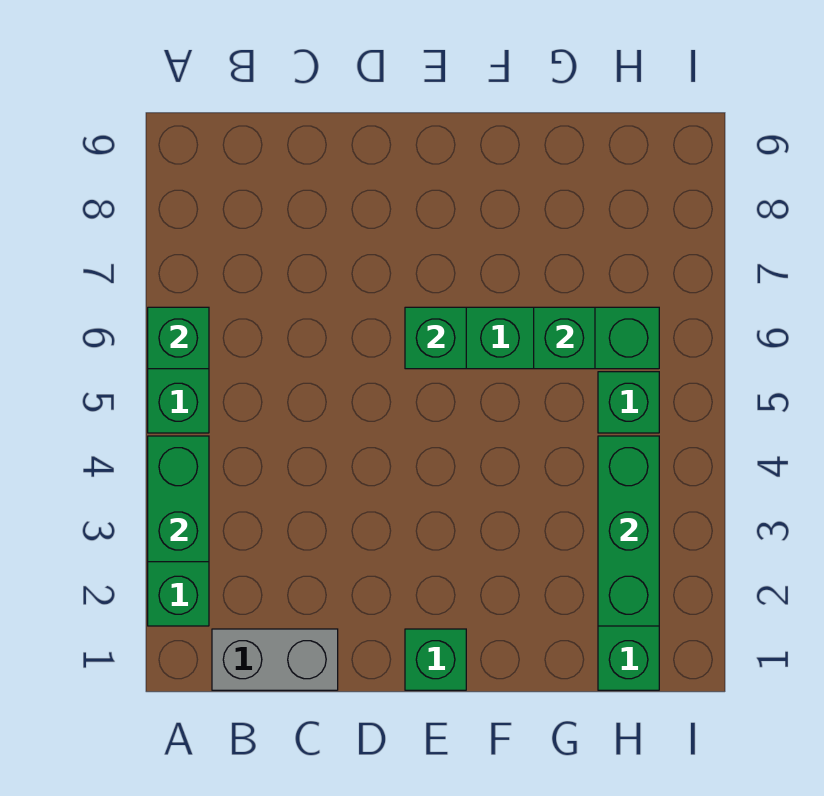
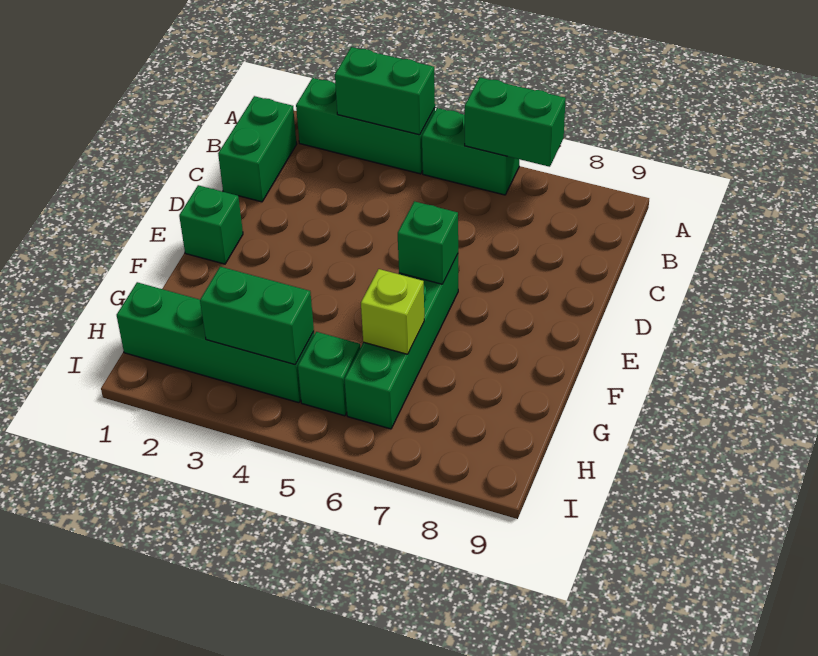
green 1x1 brick [148,307,209,369] -> green 1x2 brick [465,78,566,167]
grey 1x2 brick [212,629,338,690] -> green 1x2 brick [218,96,297,202]
green 1x1 brick [534,307,595,369] -> lime 1x1 brick [361,269,424,354]
green 1x3 brick [598,436,659,626] -> green 1x2 brick [200,267,314,365]

